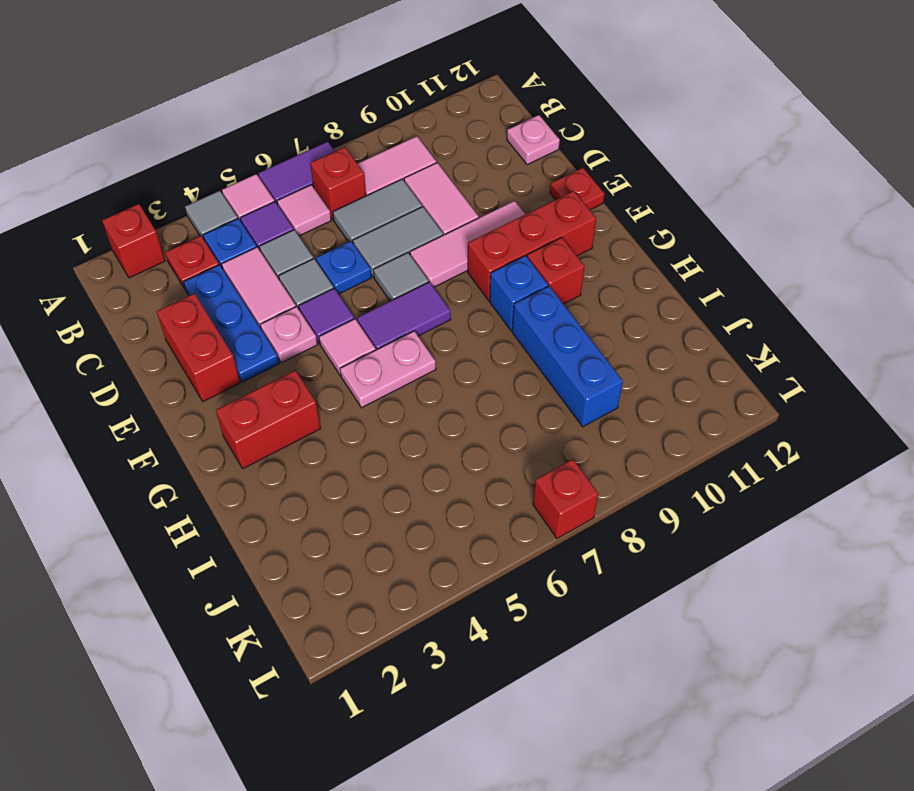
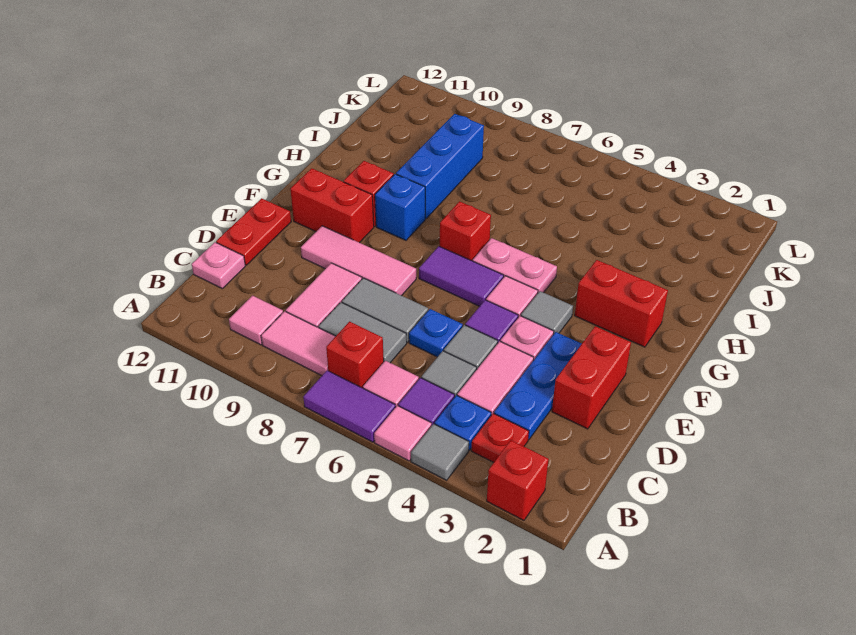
none -> pink 1x1 tile [229,296,283,345]
grey 1x1 tile [373,253,429,301] -> grey 1x1 tile moved to [521,291,573,333]
red 1x1 plate [550,168,605,210] -> red 1x2 plate [216,198,291,265]
red 1x3 brick [468,191,596,300] -> red 1x2 brick [290,168,374,243]
red 1x1 brick [533,459,598,538] -> red 1x1 brick moved to [440,201,491,261]

